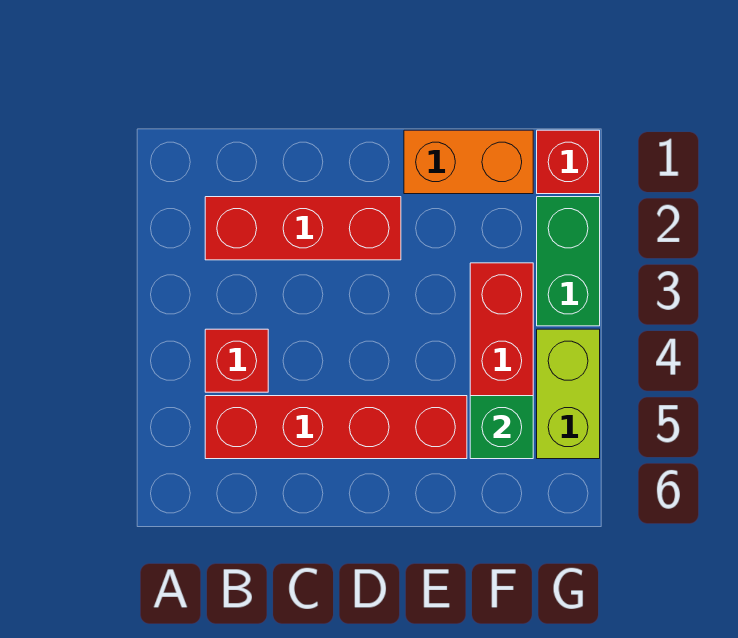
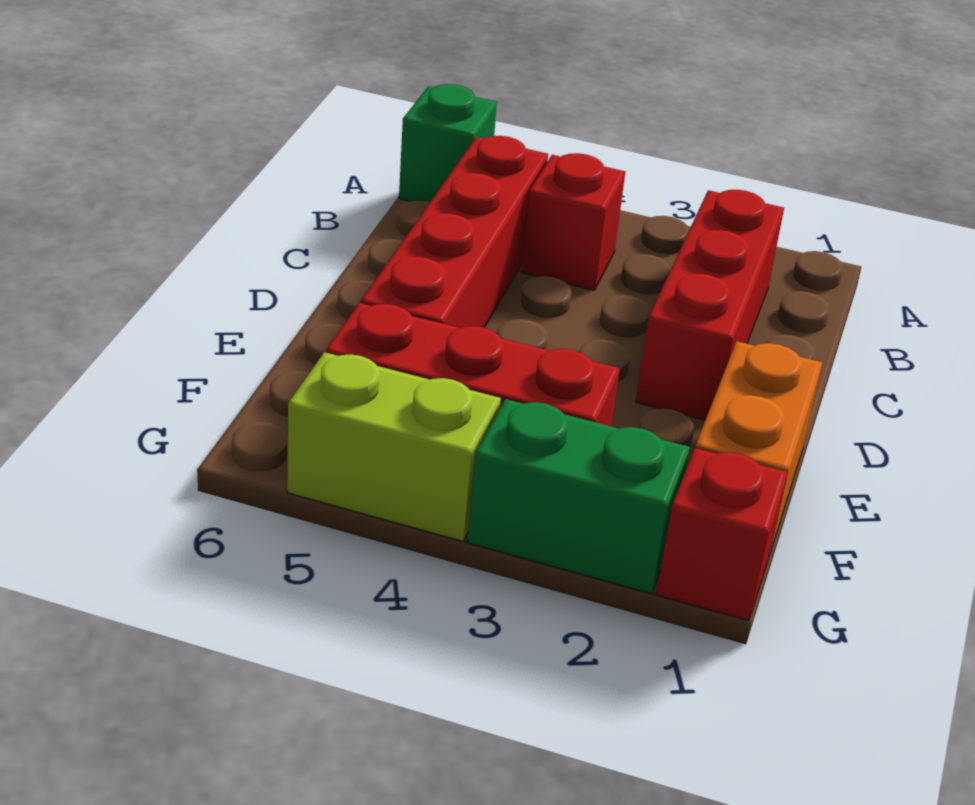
green 1x1 brick [470,396,533,459] -> green 1x1 brick moved to [399,84,497,202]

